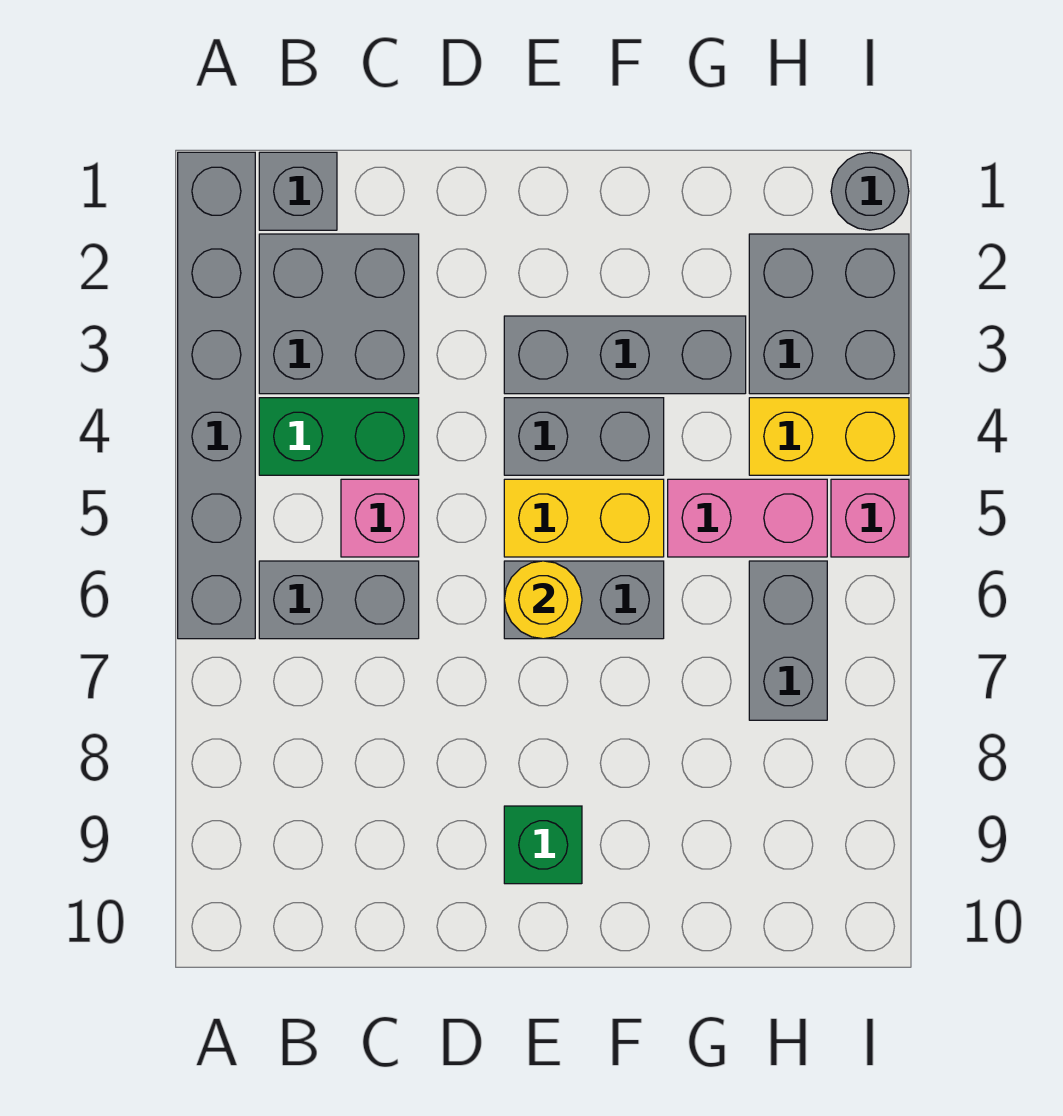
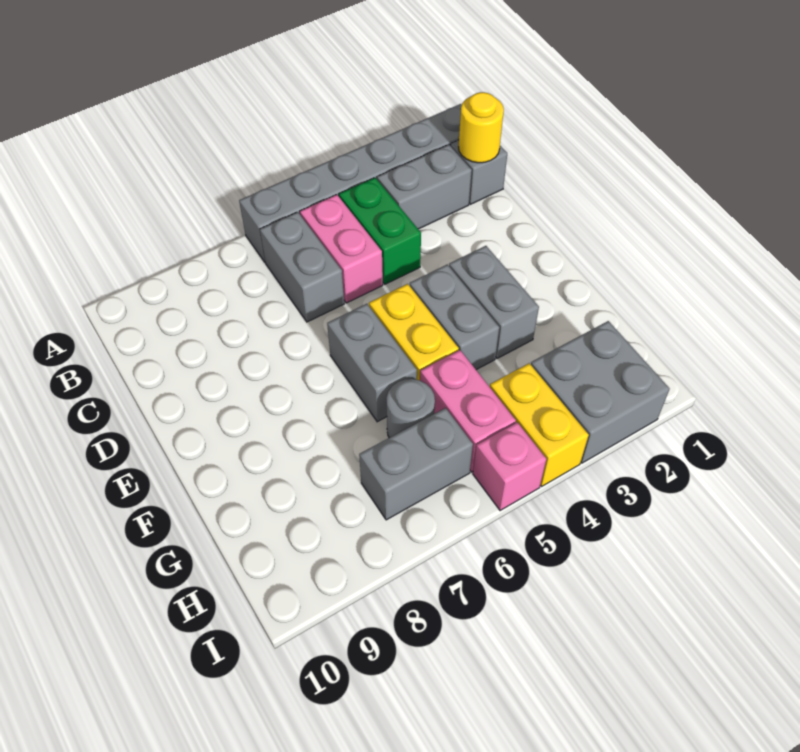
grey 2x2 brick [259,234,419,394] -> grey 1x2 brick [377,145,472,229]
pink 1x1 brick [341,479,419,557] -> pink 1x2 brick [300,195,383,303]
grey 1x3 brick [504,316,746,394] -> grey 1x2 brick [449,246,539,358]
yellow 1x1 round brick [504,561,582,639] -> yellow 1x1 round brick moved to [459,92,504,163]
green 1x1 brick [504,806,582,884] -> none
grey 1x1 round brick [831,153,909,230] -> grey 1x1 round brick moved to [387,379,435,438]

